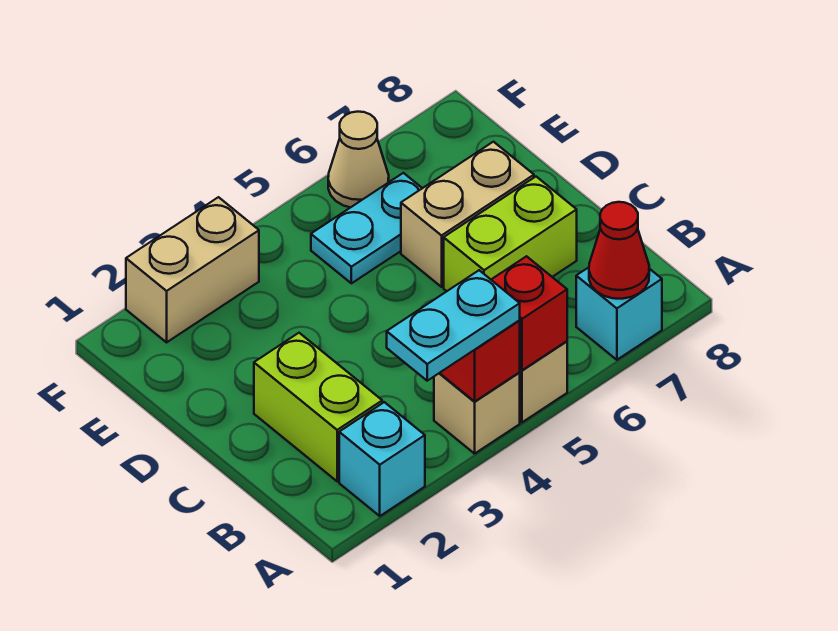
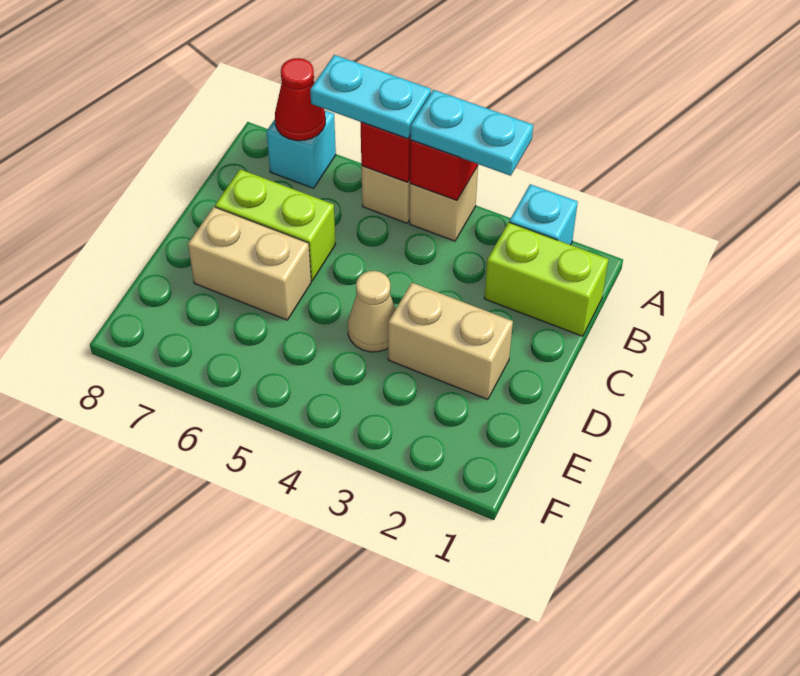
lime 1x2 brick [254,333,382,481] -> lime 1x2 brick turned to [484,222,608,336]
cyan 1x2 plate [311,173,422,283] -> cyan 1x2 plate moved to [310,55,431,139]
tan 1x2 brick [126,197,259,342] -> tan 1x2 brick moved to [388,283,513,400]
tan 1x1 cone [328,112,389,208] -> tan 1x1 cone moved to [348,271,396,352]

